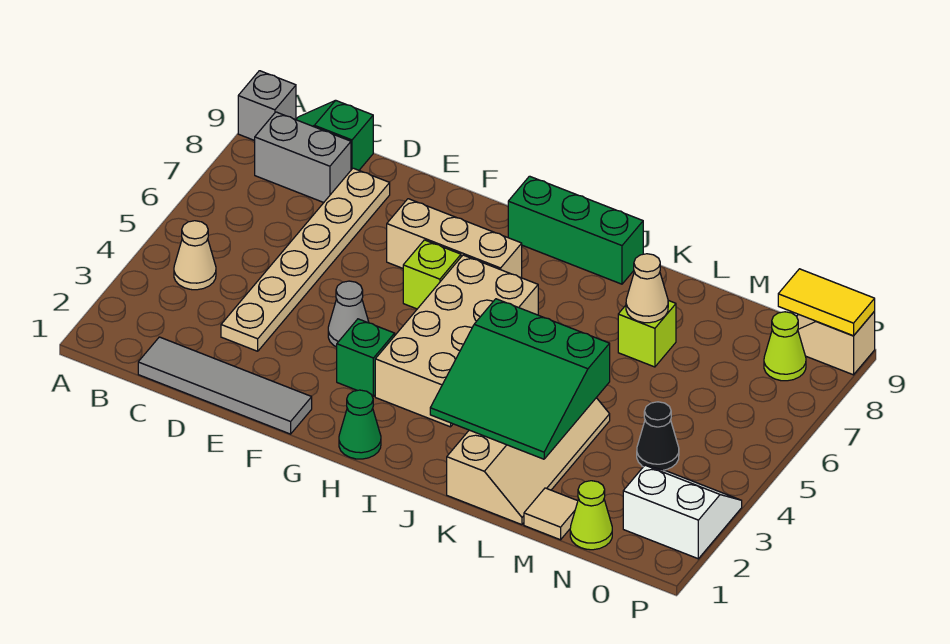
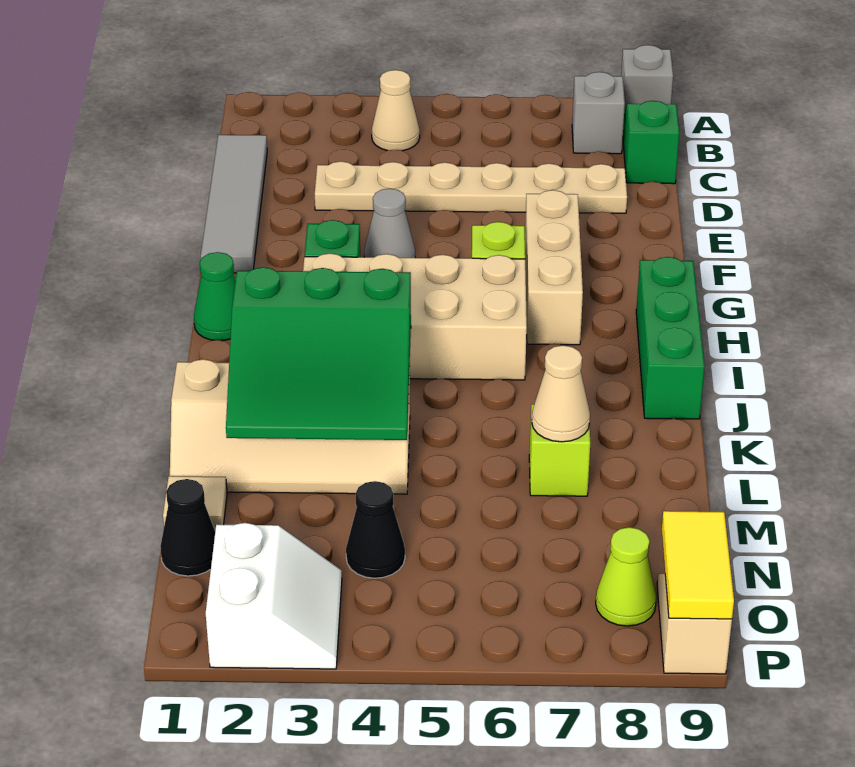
grey 1x2 brick [255,112,351,202] -> grey 1x1 brick [572,72,625,154]
green 3x3 slope [430,299,610,459] -> green 3x3 slope turned to [226,267,411,440]
lime 1x1 cone [570,481,612,550] -> black 1x1 cone [160,479,215,576]

